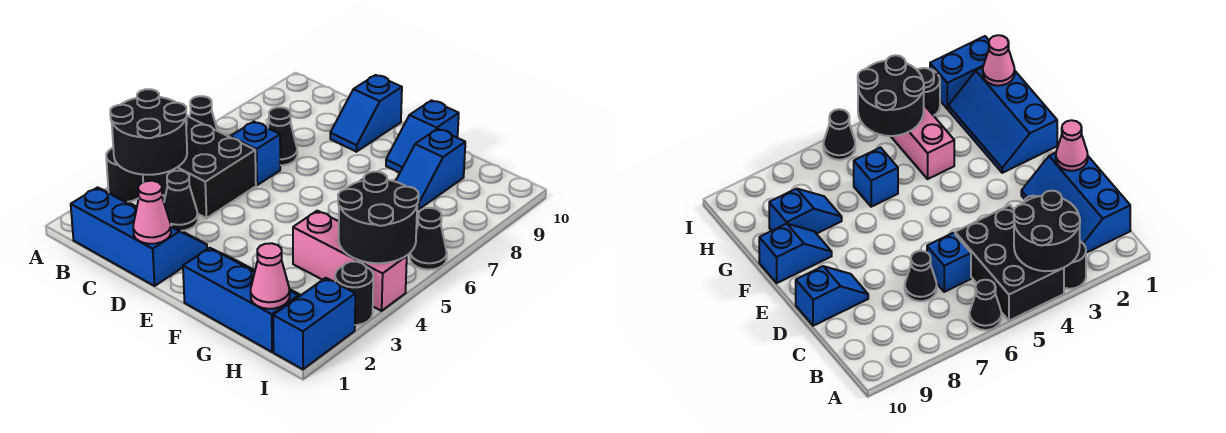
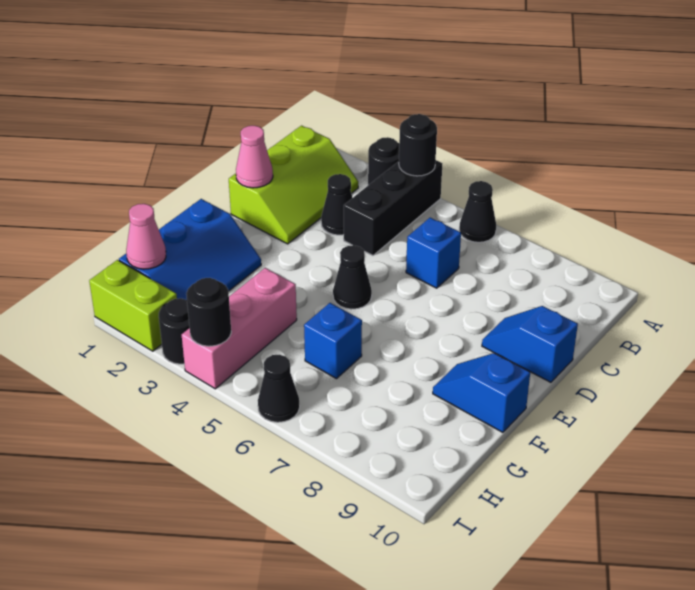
black 2x2 round brick [110,89,187,175] -> black 1x1 round brick [399,114,437,176]
black 2x3 brick [143,116,256,218] -> black 1x3 brick [344,160,442,255]
blue 2x3 slope [71,187,207,286] -> lime 2x3 slope [229,126,358,244]
black 1x1 cone [268,107,297,165] -> black 1x1 cone moved to [333,245,372,309]
blue 1x2 slope [395,129,465,209] -> none
black 2x2 round brick [338,172,419,263] -> black 1x1 round brick [186,278,231,346]
blue 1x2 brick [273,278,355,369] -> lime 1x2 brick [89,260,177,351]

